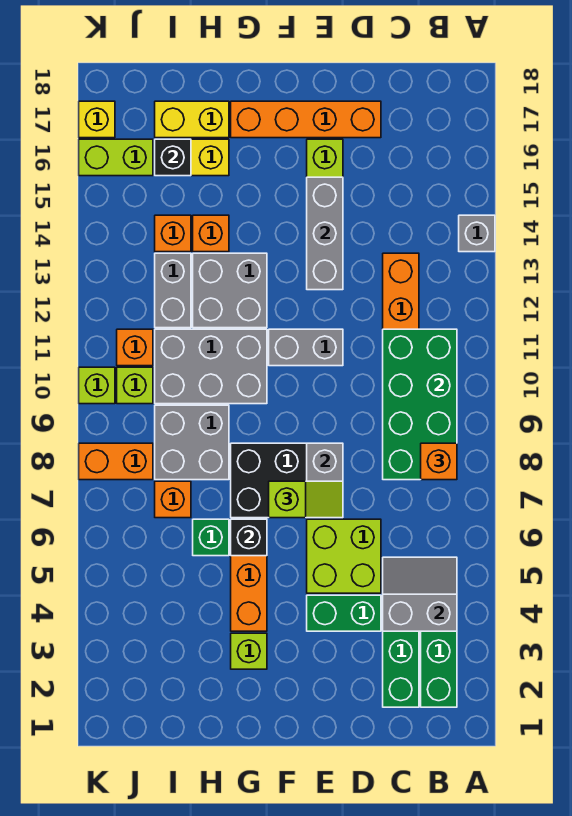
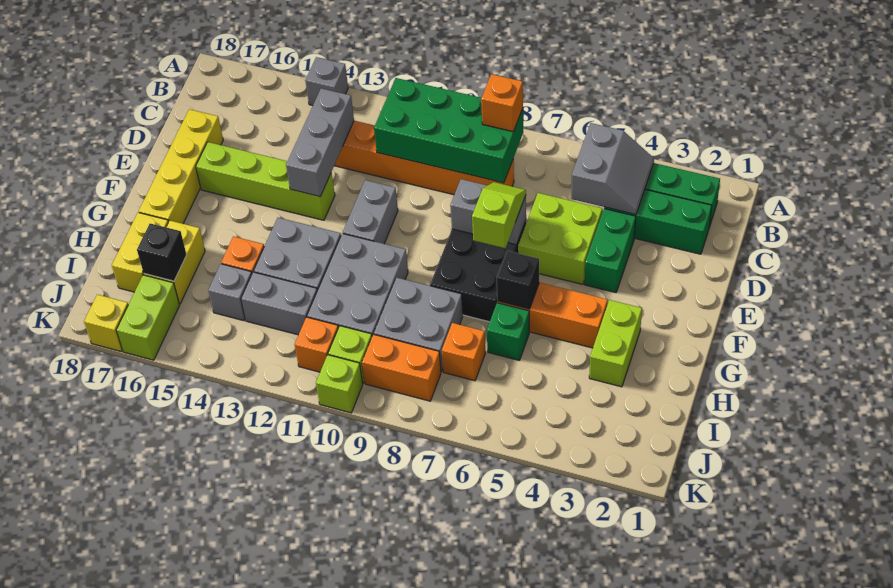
grey 2x2 slope [383,557,457,631] -> grey 2x2 slope turned to [571,123,654,215]
orange 1x4 brick [231,101,381,138] -> yellow 1x4 brick [139,109,223,224]
grey 1x3 brick [307,177,343,290] -> grey 1x3 brick turned to [286,88,354,197]
lime 1x1 brick [231,633,267,669] -> lime 1x2 brick [589,300,642,387]
orange 1x1 brick [155,215,191,252] -> grey 1x1 brick [208,264,252,321]
orange 1x2 brick [79,443,153,480] -> orange 1x2 brick turned to [362,334,441,401]

